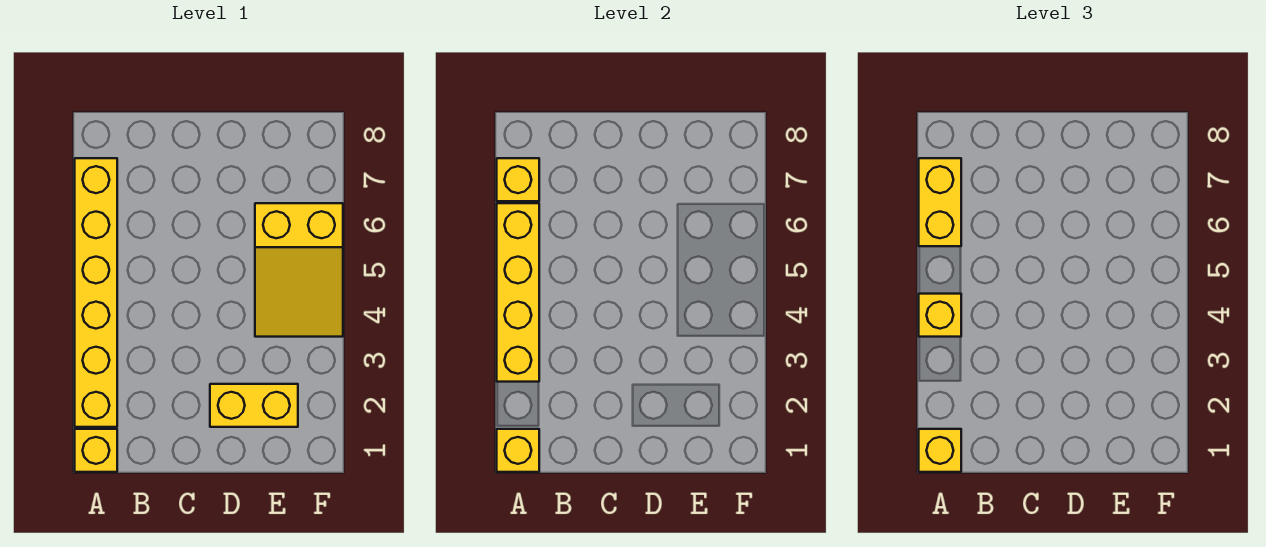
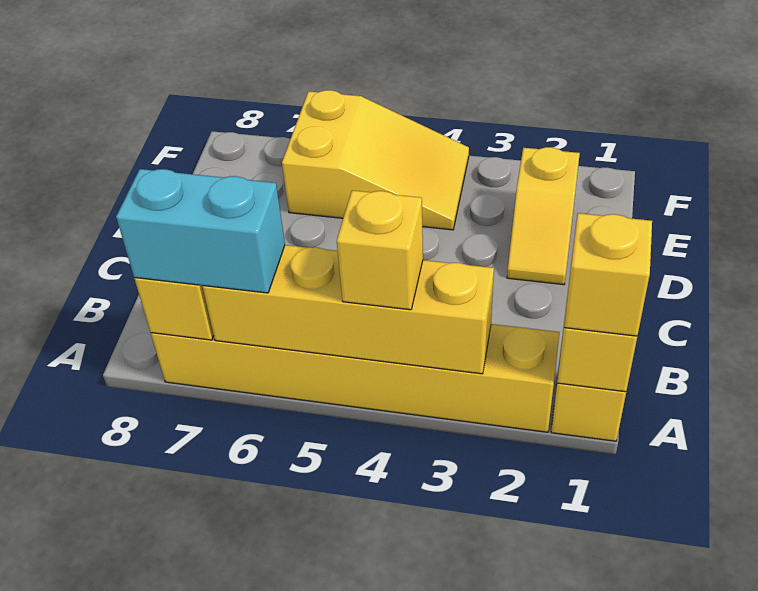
yellow 1x2 brick [919,158,961,246] -> cyan 1x2 brick [116,169,285,293]
yellow 1x2 brick [210,384,298,427] -> yellow 1x2 slope [507,147,580,285]

